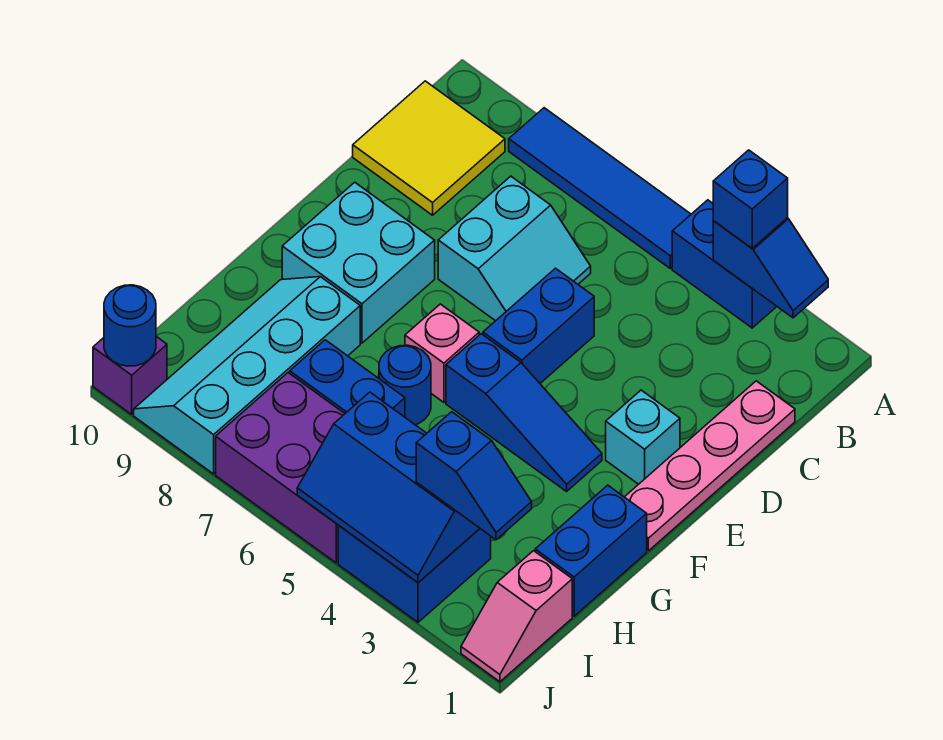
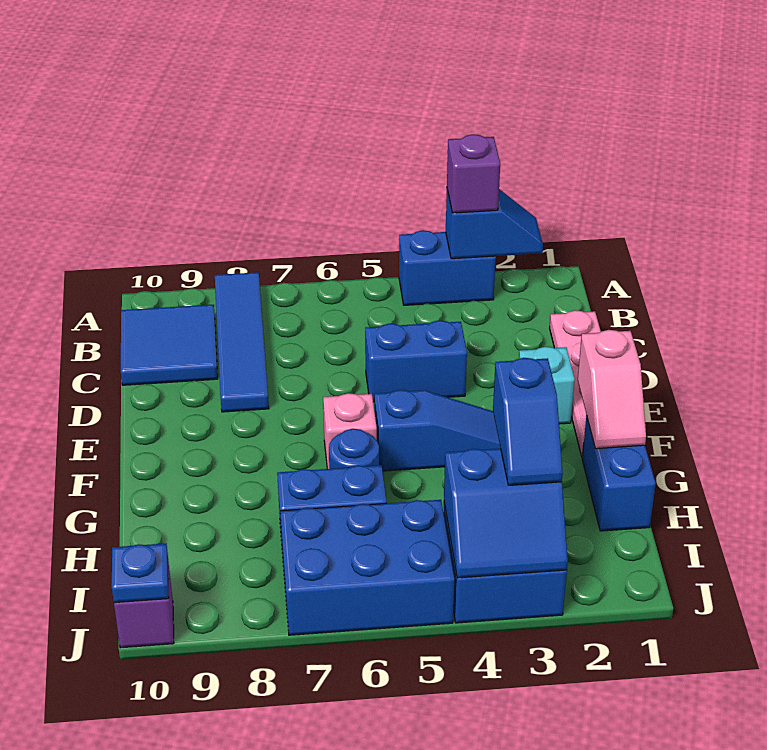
blue 1x1 brick [713,150,788,248] -> purple 1x1 brick [447,134,500,213]
blue 1x4 tile [509,108,691,269] -> blue 1x4 tile turned to [215,272,269,412]
yellow 2x2 tile [353,81,505,215] -> blue 2x2 tile [121,305,218,385]
cyan 2x2 slope [438,176,591,321] -> none
blue 1x2 brick [483,268,594,383] -> blue 1x2 brick turned to [365,321,467,402]
cyan 2x2 brick [282,182,435,343] -> none
cyan 2x4 slope [134,277,360,474] -> none
pink 1x2 slope [461,551,572,682] -> pink 1x2 slope moved to [578,330,646,449]
blue 1x2 slope [416,412,532,540] -> blue 1x2 slope turned to [493,358,563,485]
blue 2x3 slope [297,392,480,583] -> blue 2x2 slope [444,449,568,578]
purple 2x3 brick [216,373,345,563] -> blue 2x3 brick [280,500,454,635]
blue 1x1 round brick [104,285,156,366] -> blue 1x1 plate [112,544,169,603]

